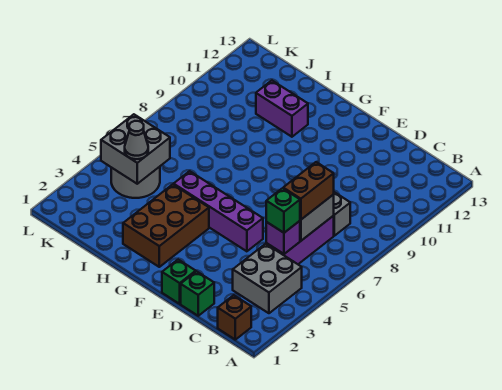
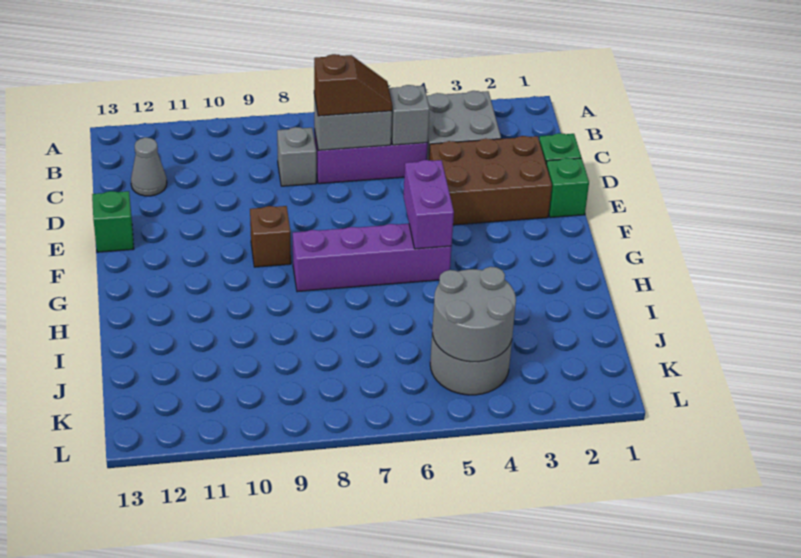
brown 1x1 brick [218,295,251,340] -> brown 1x1 brick moved to [250,206,291,267]
purple 1x1 brick [266,221,300,254] -> grey 1x1 brick [389,85,430,145]
green 1x1 brick [266,188,300,233] -> green 1x1 brick moved to [92,191,134,252]
brown 1x2 brick [283,162,334,220] -> brown 1x2 slope [314,54,392,116]
purple 1x4 brick [174,171,263,251] -> purple 1x4 brick turned to [293,224,452,292]
brown 2x3 brick [123,184,209,267] -> brown 2x3 brick moved to [429,136,552,225]
purple 1x2 brick [256,81,308,137] -> purple 1x2 brick moved to [404,160,454,249]
grey 2x2 brick [101,114,170,184] -> grey 2x2 round brick [432,267,516,362]
grey 1x1 cone [125,121,148,159] -> grey 1x1 cone moved to [131,138,167,196]

